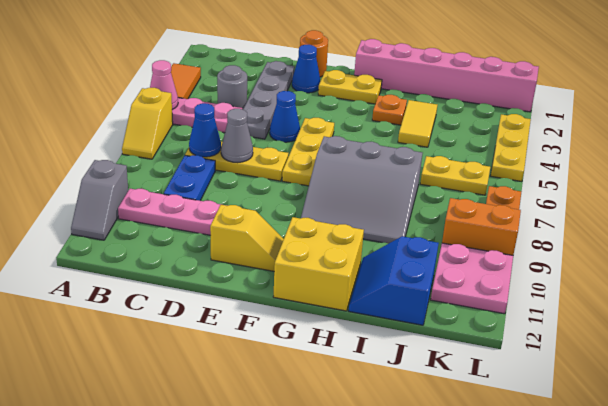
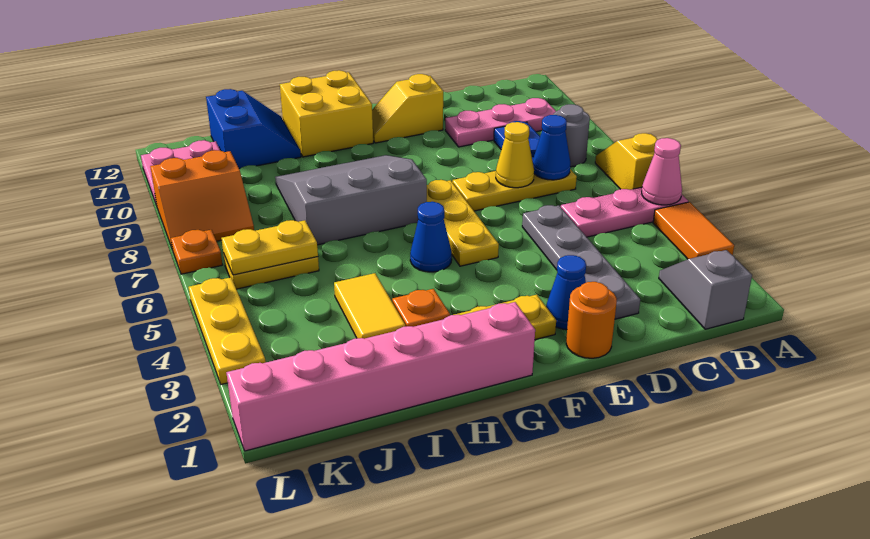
grey 1x2 slope [71,160,128,240] -> grey 1x2 slope moved to [659,250,752,329]
grey 1x1 round brick [217,65,247,110] -> grey 1x1 round brick moved to [553,104,590,167]
grey 1x1 cone [221,109,253,163] -> yellow 1x1 cone [496,122,534,188]
blue 1x1 cone [270,91,300,142] -> blue 1x1 cone moved to [410,202,452,272]
none -> yellow 1x2 plate [222,220,318,275]

